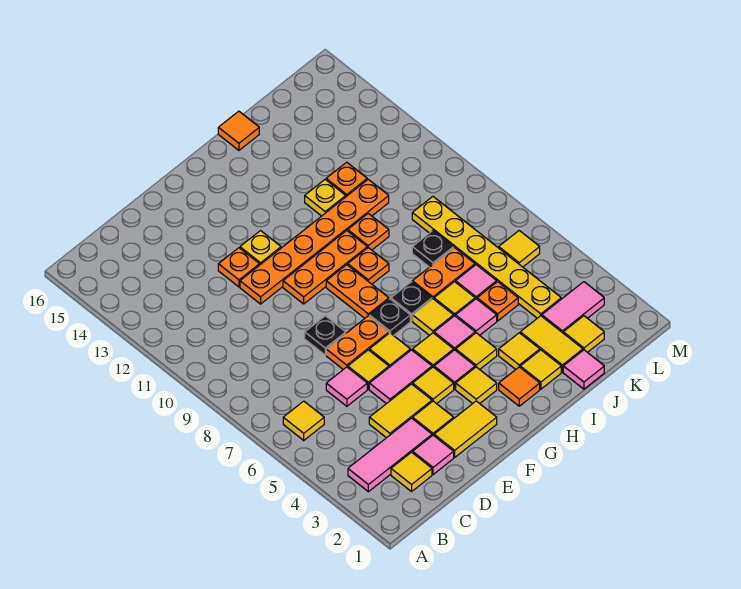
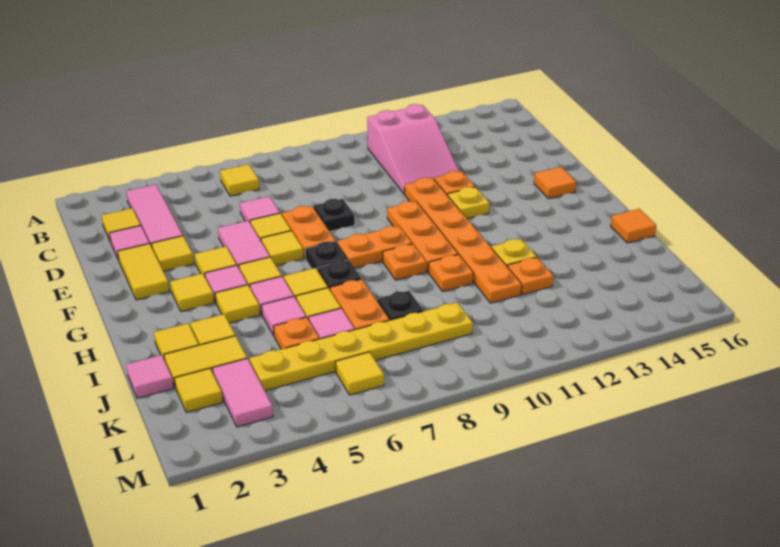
none -> pink 2x3 slope [367,104,459,194]
yellow 1x2 tile [369,384,432,438] -> none
orange 1x1 tile [499,367,540,406] -> orange 1x1 tile moved to [534,167,576,199]

